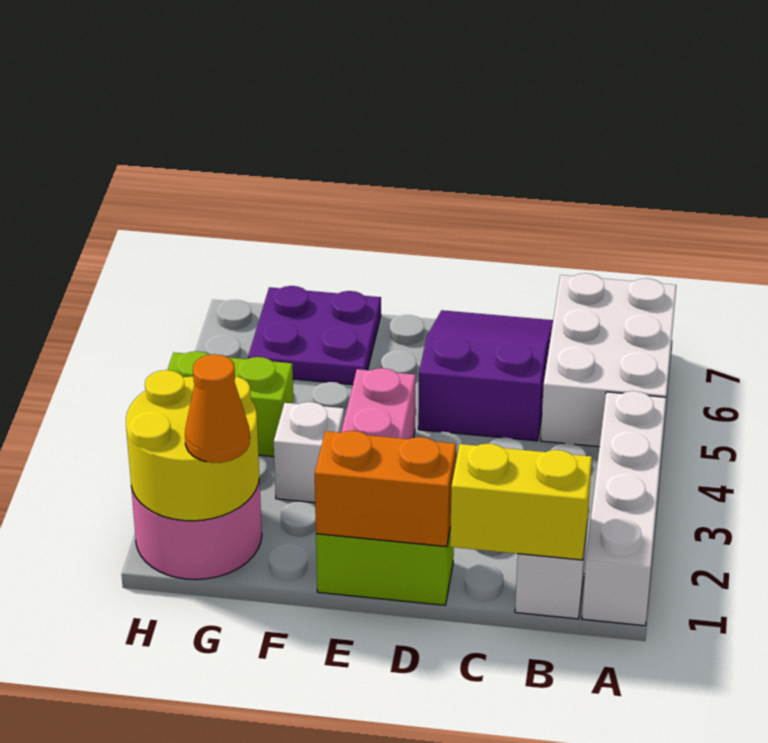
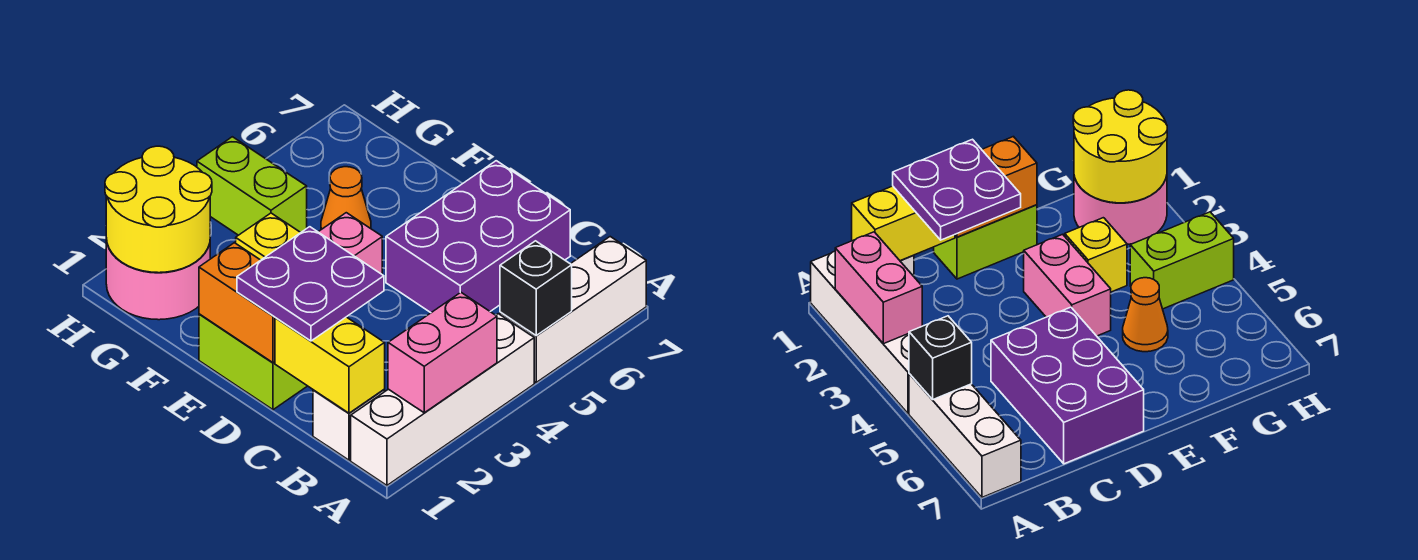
none -> pink 1x2 brick [388,292,497,413]
white 2x3 brick [541,273,676,447] -> white 1x3 brick [500,237,646,382]
none -> black 1x1 brick [500,241,572,335]
purple 2x3 slope [418,310,553,441] -> purple 2x3 brick [386,161,570,313]
white 1x1 brick [274,402,344,503] -> yellow 1x1 brick [236,213,300,260]
purple 2x2 plate [248,286,381,385] -> purple 2x2 plate moved to [237,227,384,341]
orange 1x1 cone [185,354,250,463] -> orange 1x1 cone moved to [321,167,371,230]

